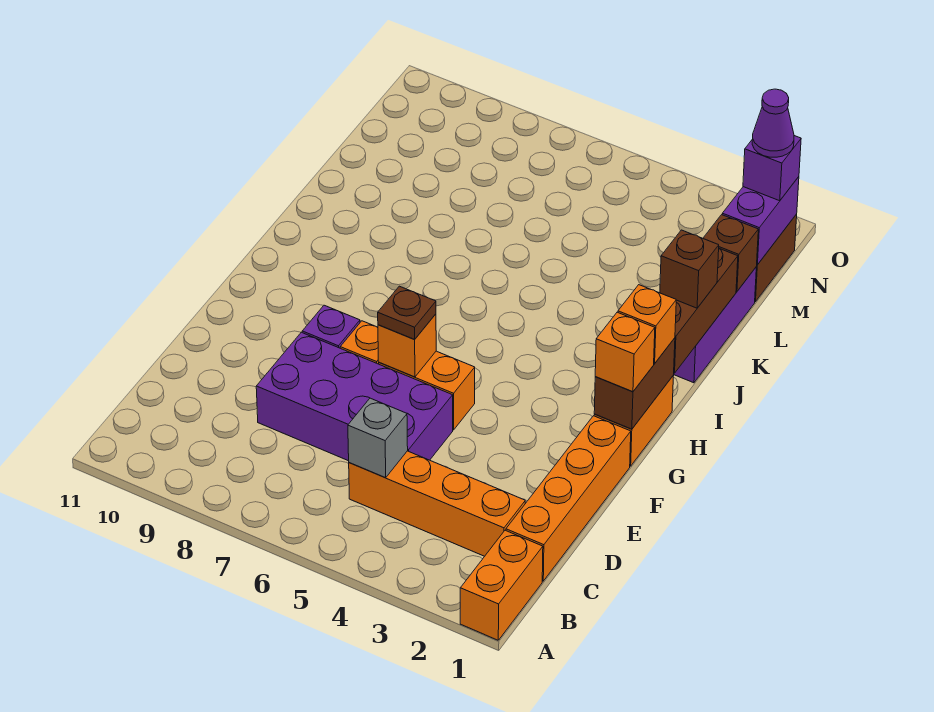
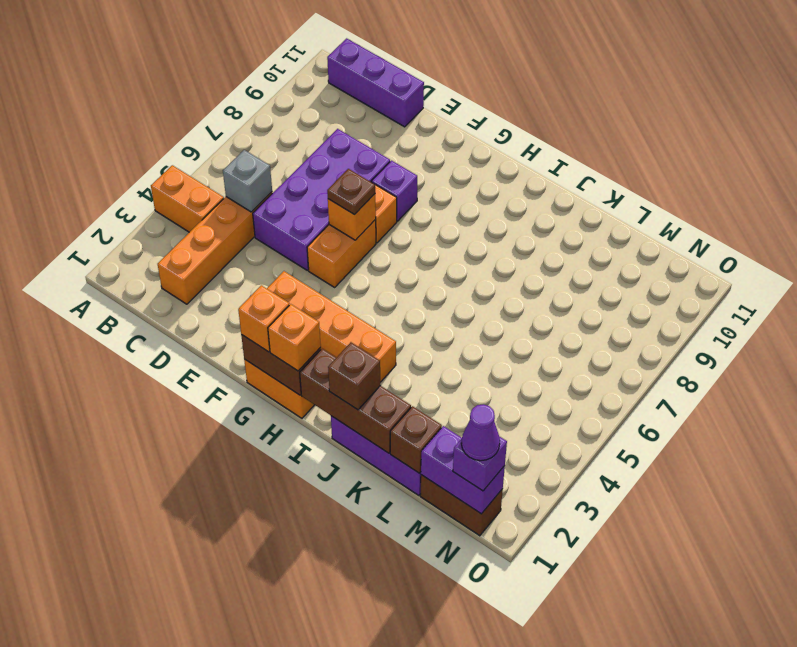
orange 1x2 brick [460,530,543,640] -> orange 1x2 brick moved to [151,165,224,232]
none -> purple 1x3 brick [327,38,424,127]
orange 1x4 brick [506,416,631,581] -> orange 1x4 brick moved to [267,271,396,382]

